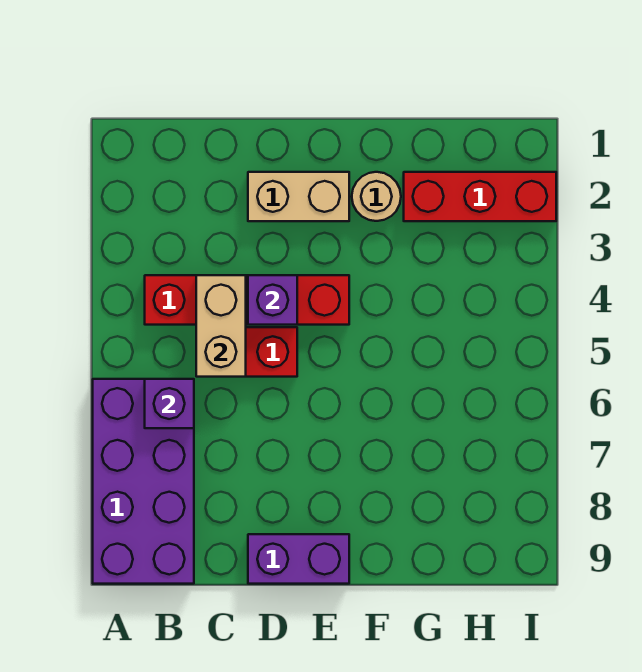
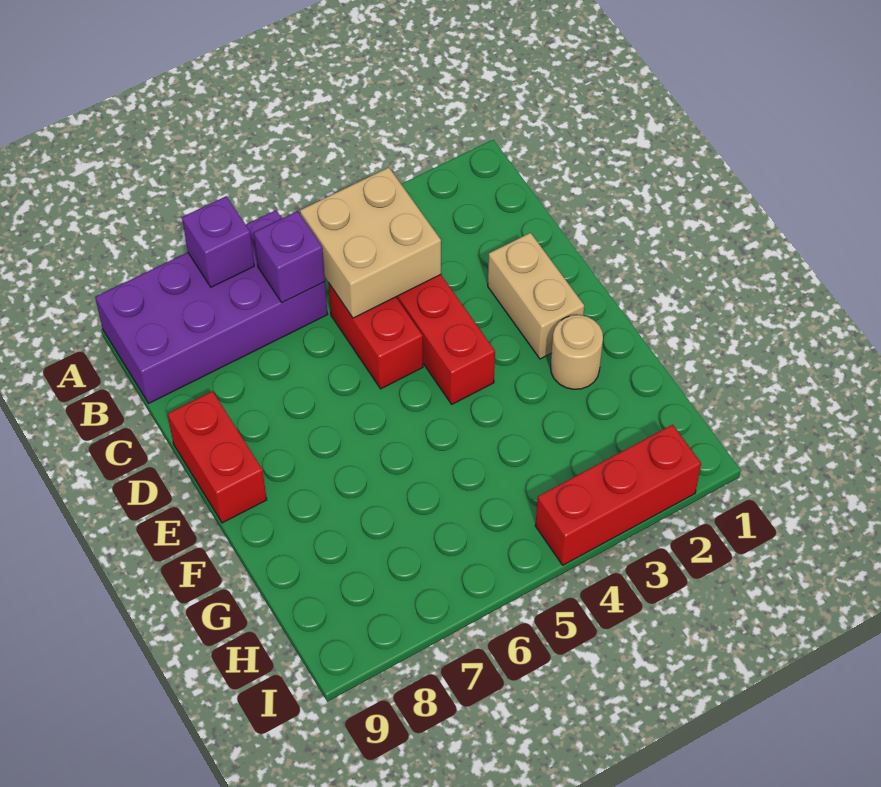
tan 1x2 brick [196,275,246,377] -> tan 2x2 brick [300,167,441,318]
purple 1x1 brick [248,275,297,325] -> purple 1x1 brick moved to [182,196,254,287]
purple 1x2 brick [248,534,349,584] -> red 1x2 brick [168,391,267,523]
red 1x3 brick [404,172,556,221] -> red 1x3 brick turned to [535,425,701,565]

